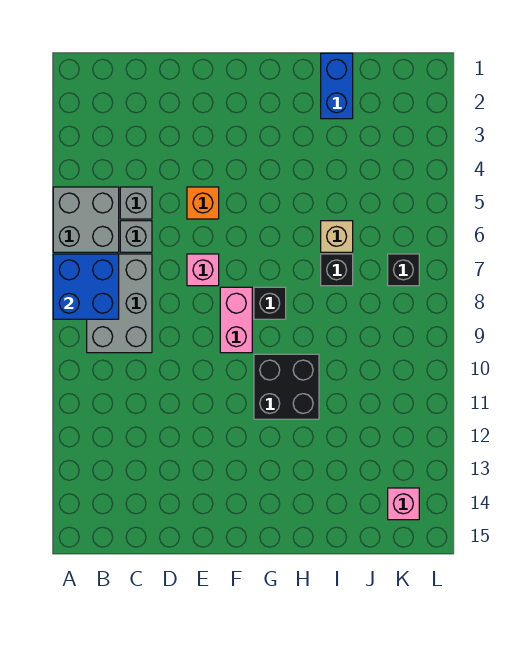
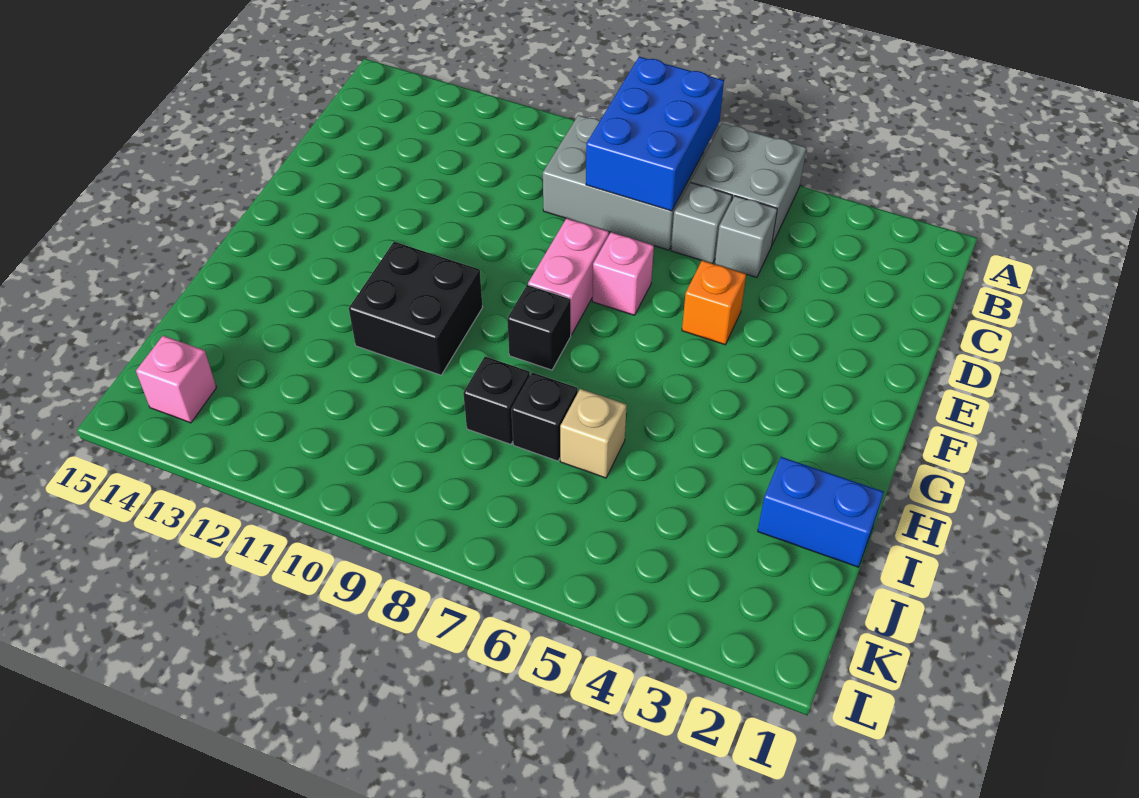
blue 2x2 brick [53,254,119,319] -> blue 2x3 brick [586,57,724,211]
pink 1x2 brick [220,287,252,353] -> pink 1x2 brick turned to [528,218,609,335]
black 1x1 brick [388,254,419,286] -> black 1x1 brick moved to [463,357,530,444]

